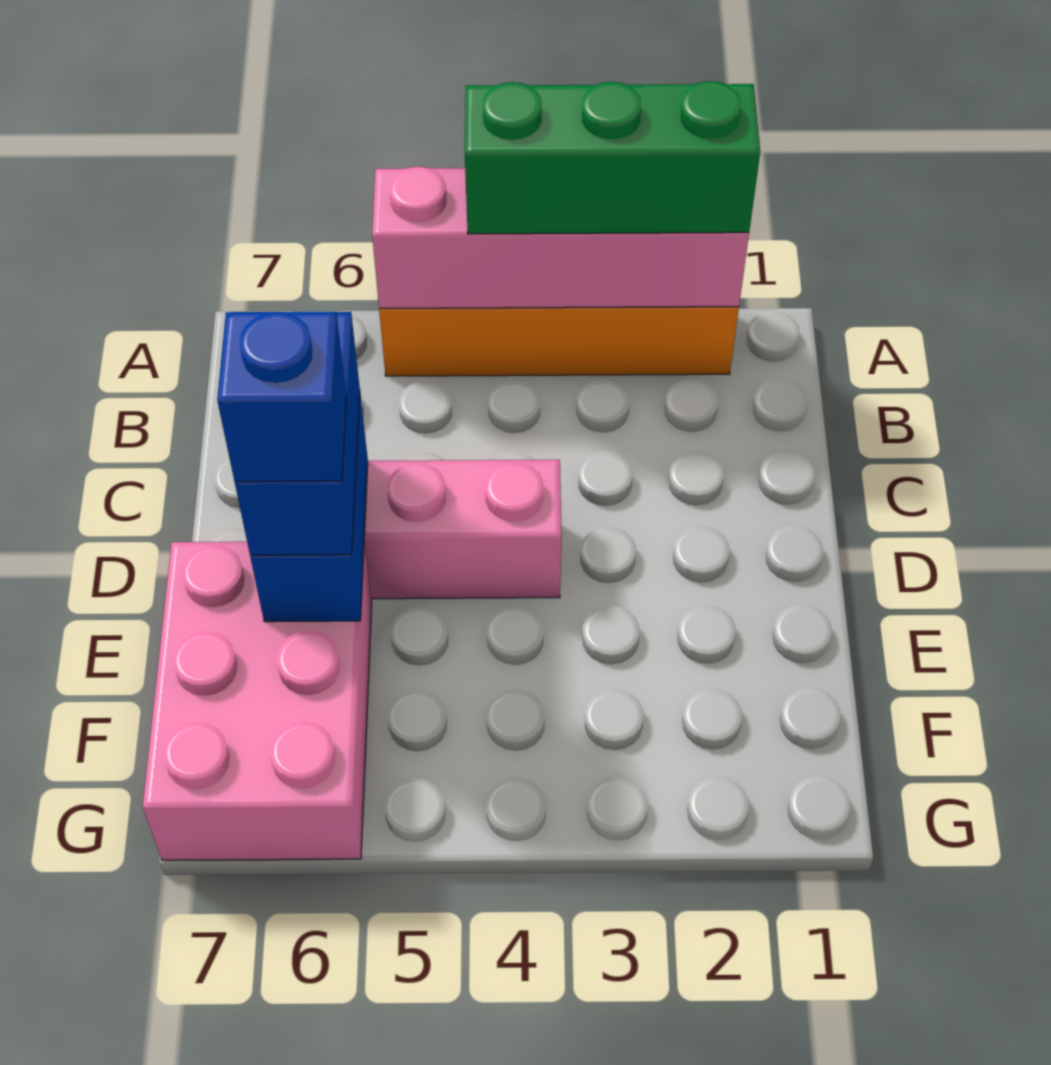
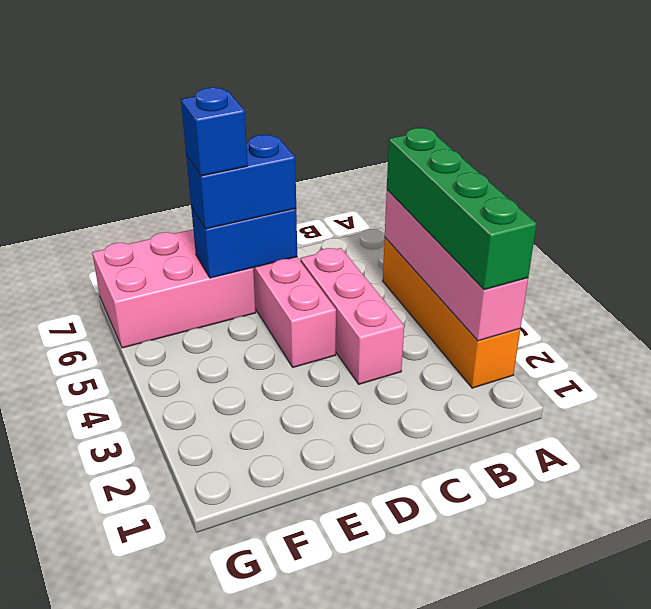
green 1x3 brick [465,81,760,234] -> green 1x4 brick [387,128,537,290]
none -> pink 1x3 brick [300,248,404,384]

